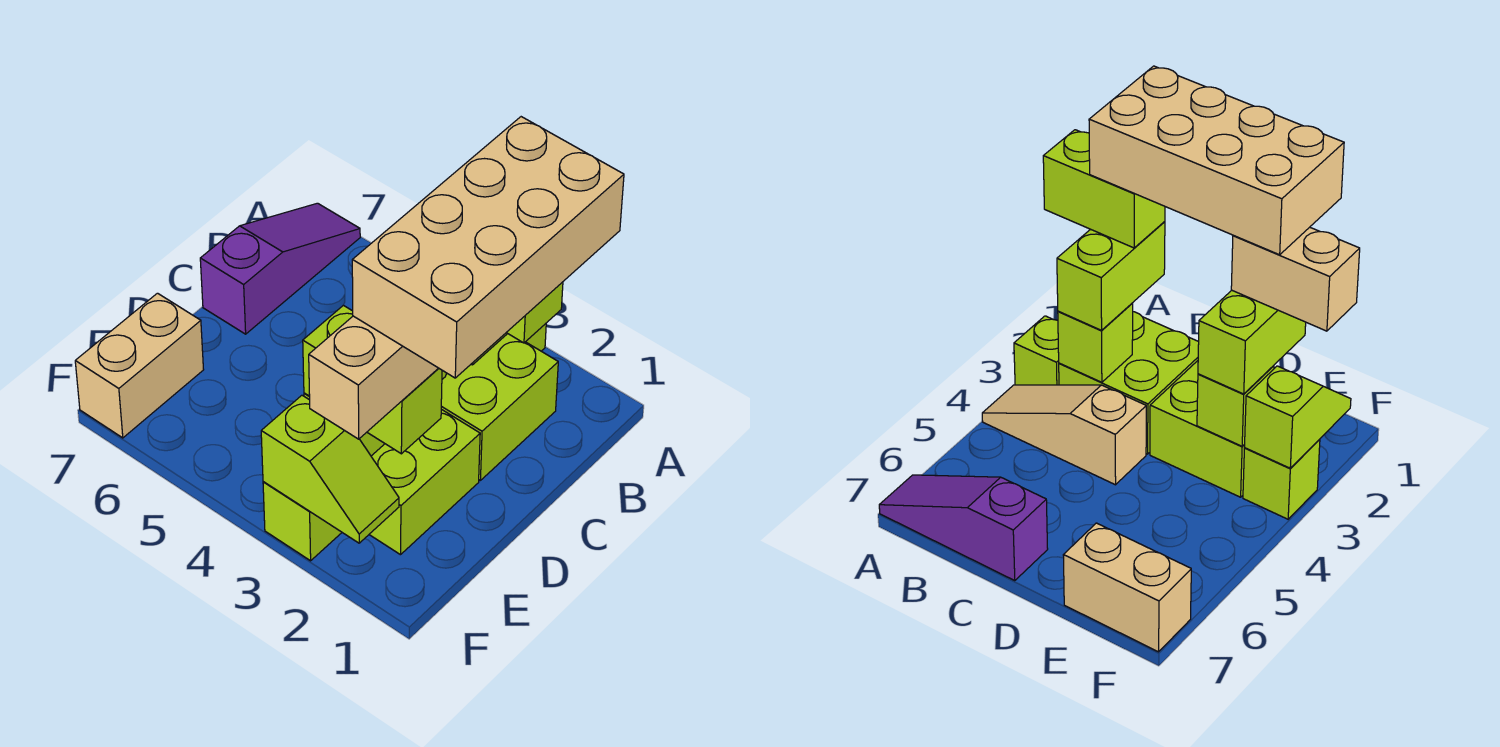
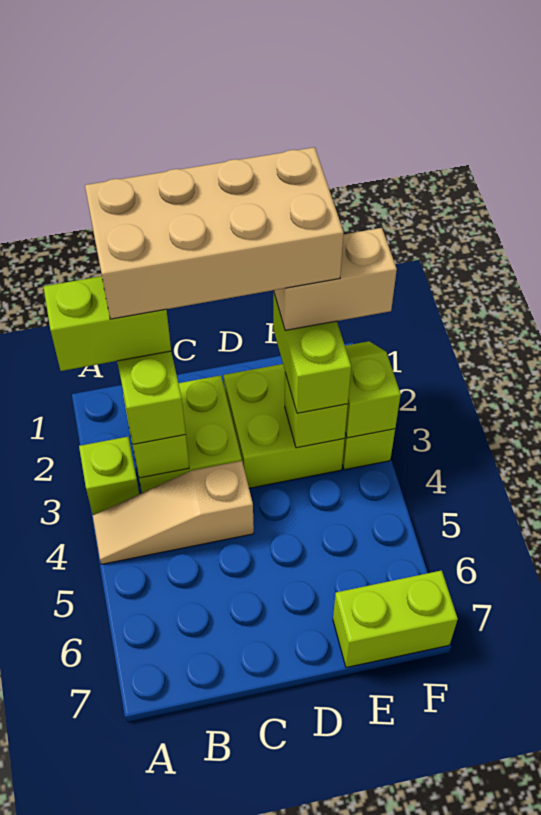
purple 1x3 slope [200,203,360,334] -> none
tan 1x2 brick [75,293,204,438] -> lime 1x2 brick [333,570,458,668]

